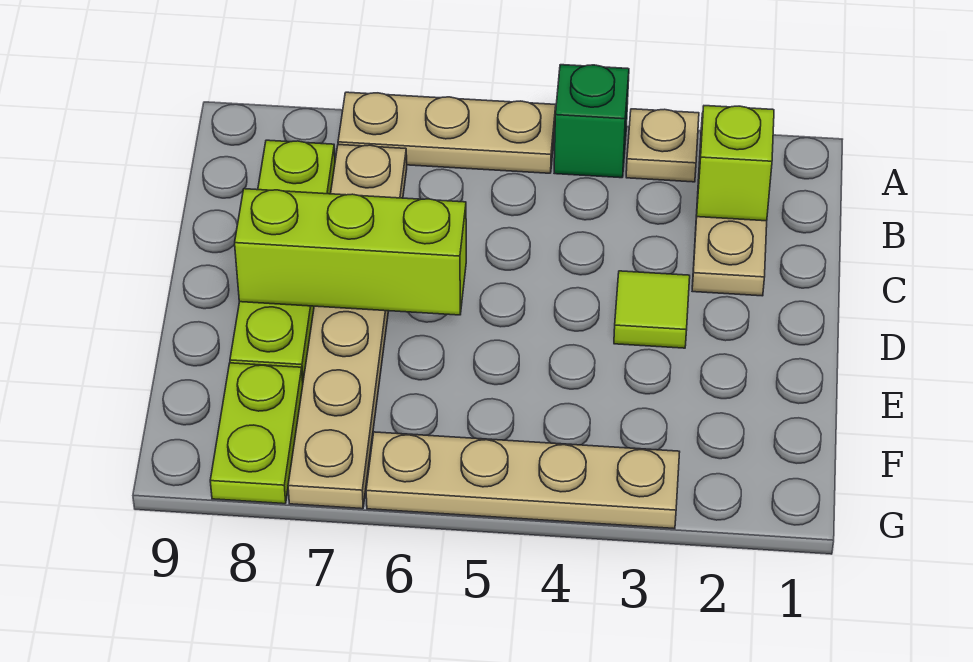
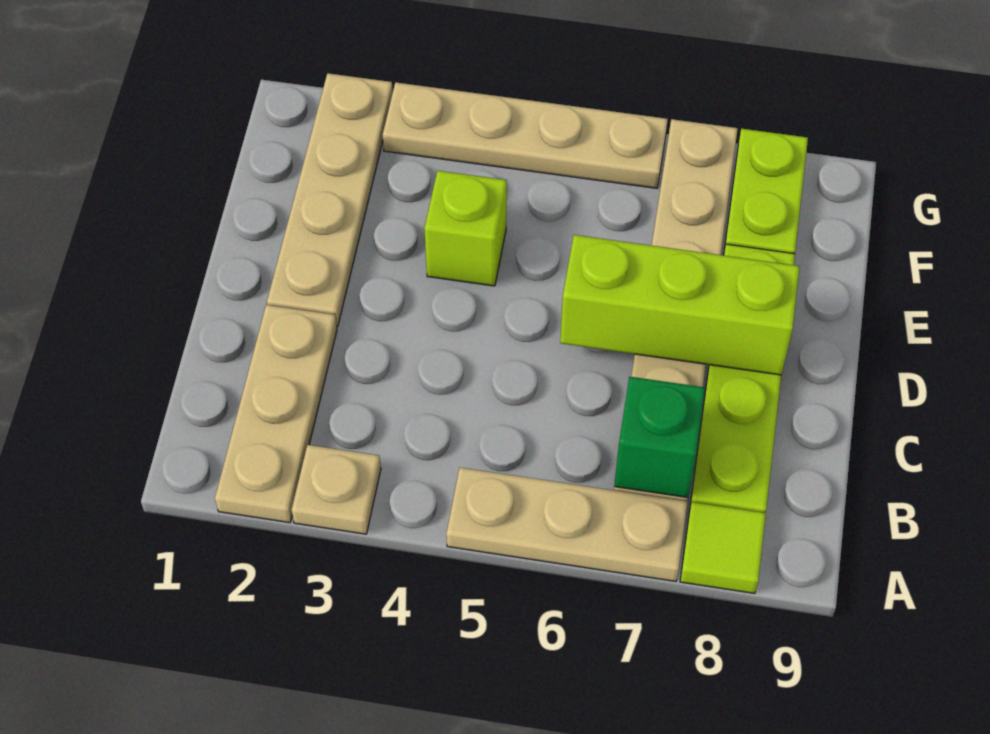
green 1x1 brick [554,65,629,178] -> green 1x1 brick moved to [614,377,705,498]
lime 1x1 brick [697,106,774,221] -> lime 1x1 brick moved to [424,171,507,286]
none -> tan 1x4 plate [267,73,393,327]
lime 1x1 tile [614,271,690,348] -> lime 1x1 tile moved to [680,502,766,593]

